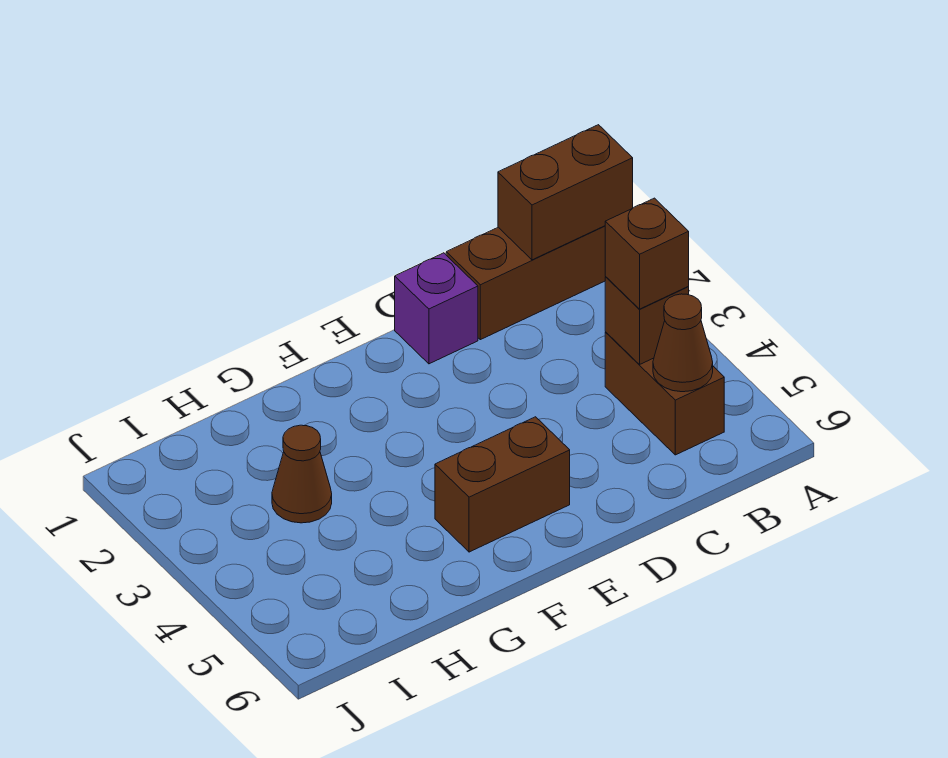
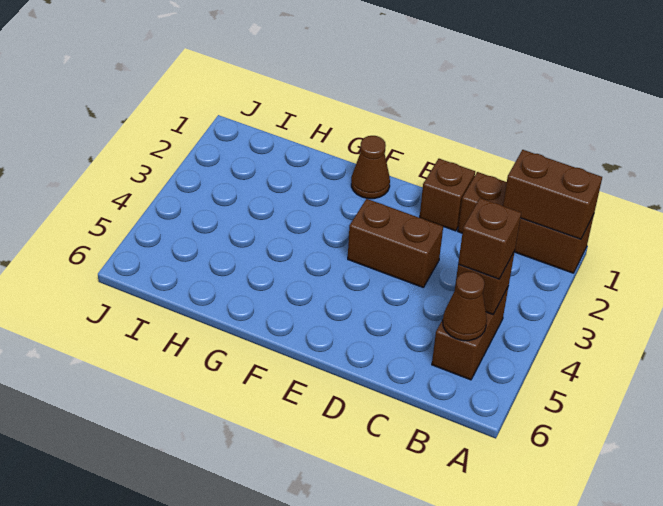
purple 1x1 brick [395,253,478,364] -> brown 1x1 brick [420,159,475,231]
brown 1x2 brick [435,417,570,552] -> brown 1x2 brick moved to [348,199,443,287]
brown 1x1 cone [272,425,332,523] -> brown 1x1 cone moved to [351,136,390,199]

